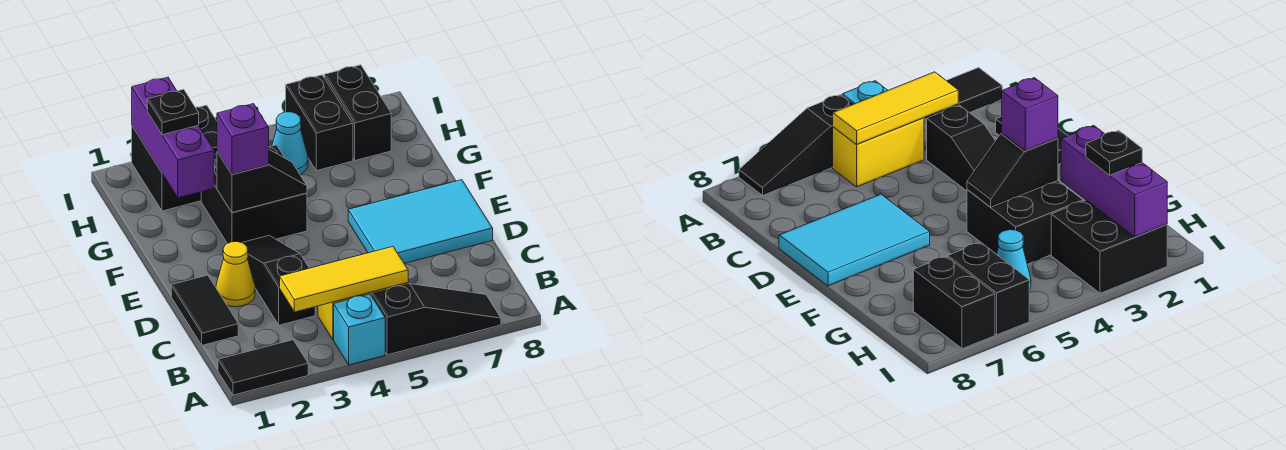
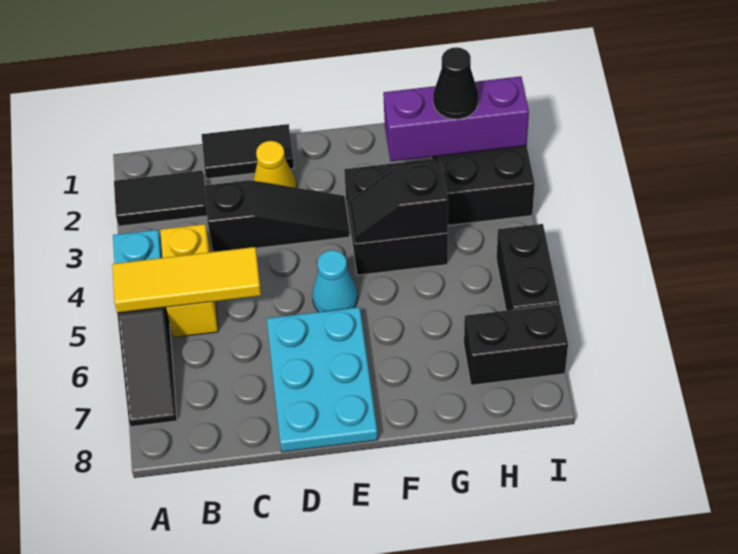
black 1x2 tile [218,340,308,395] -> black 1x2 tile turned to [114,171,207,226]
yellow 1x3 tile [280,247,408,312] -> yellow 1x3 tile turned to [112,247,261,313]
cyan 2x3 tile [348,180,493,264] -> cyan 2x3 plate [267,307,378,452]
black 1x2 slope [217,150,307,212] -> black 1x2 slope turned to [349,163,448,244]
purple 1x1 brick [217,104,269,174] -> none
black 1x1 plate [147,89,199,135] -> black 1x1 cone [433,47,478,119]
cyan 1x1 cone [272,112,308,174] -> cyan 1x1 cone moved to [312,250,358,312]
black 1x2 brick [286,75,353,171] -> black 1x2 brick turned to [497,224,559,311]

